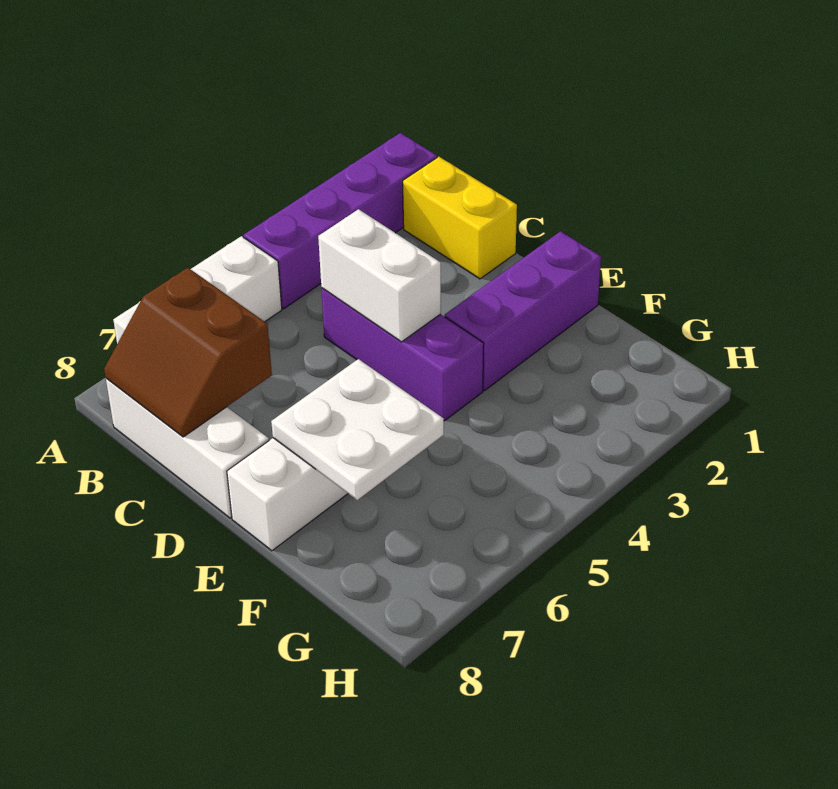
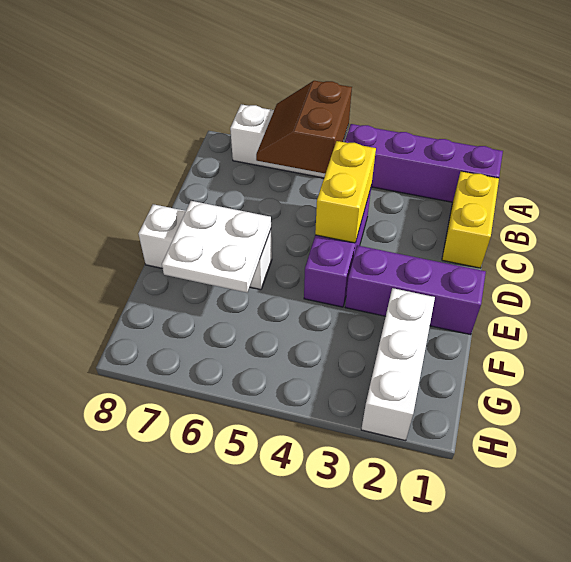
brown 2x2 slope [104,268,272,437] -> brown 2x2 slope moved to [256,81,352,174]
white 1x3 brick [106,378,269,518] -> white 1x3 brick moved to [361,288,435,441]
white 1x2 brick [318,209,441,342] -> yellow 1x2 brick [315,141,376,243]

